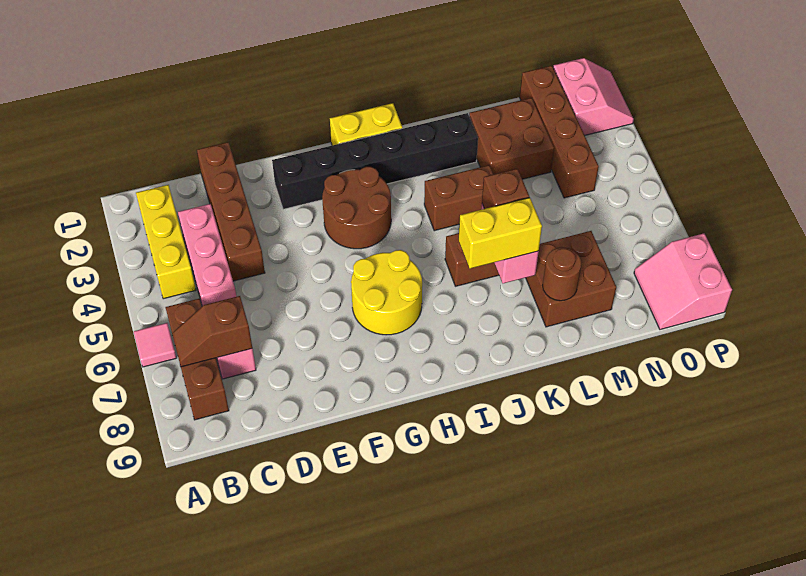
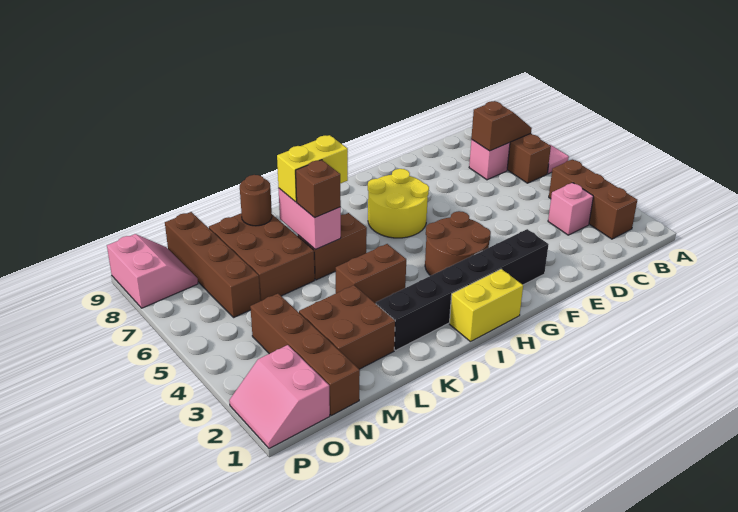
yellow 1x3 brick [136,185,196,299] -> brown 1x3 brick [549,160,637,239]
pink 1x3 brick [178,204,236,306] -> pink 1x1 brick [548,183,593,235]
brown 1x4 brick [197,142,265,281] -> brown 1x4 brick moved to [165,212,260,317]
brown 2x2 brick [526,231,616,327] -> brown 2x3 brick [209,213,315,301]

